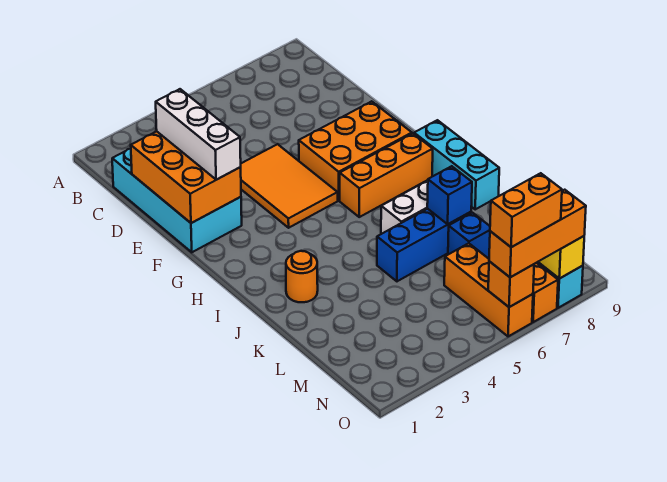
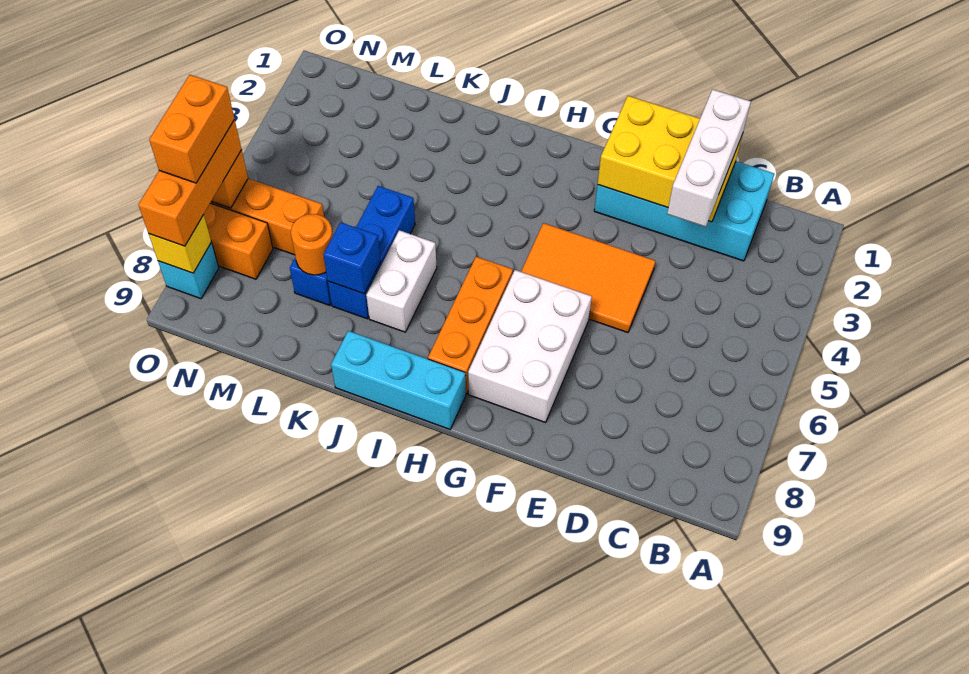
orange 2x3 brick [131,131,241,223] -> yellow 2x3 brick [598,96,743,222]
white 1x3 brick [156,89,241,180] -> white 1x3 brick turned to [667,89,751,227]
orange 2x3 brick [299,101,412,200] -> white 2x3 brick [468,270,592,422]
orange 1x1 round brick [286,251,318,302] -> orange 1x1 round brick moved to [291,214,333,275]

